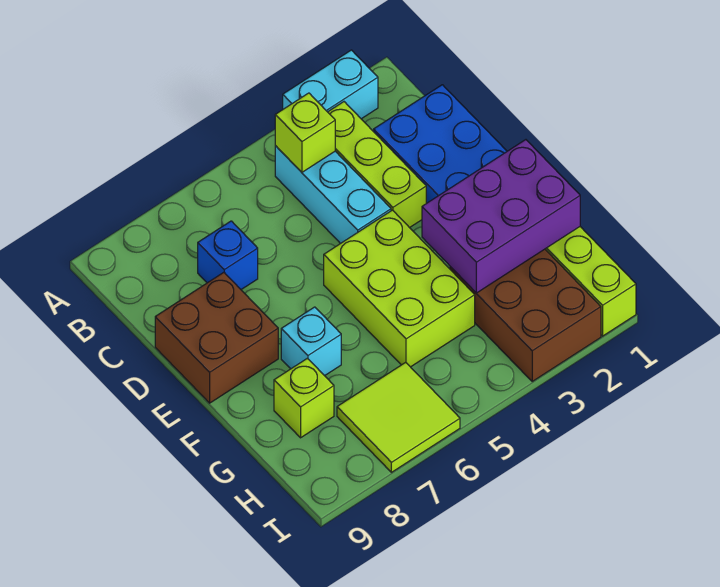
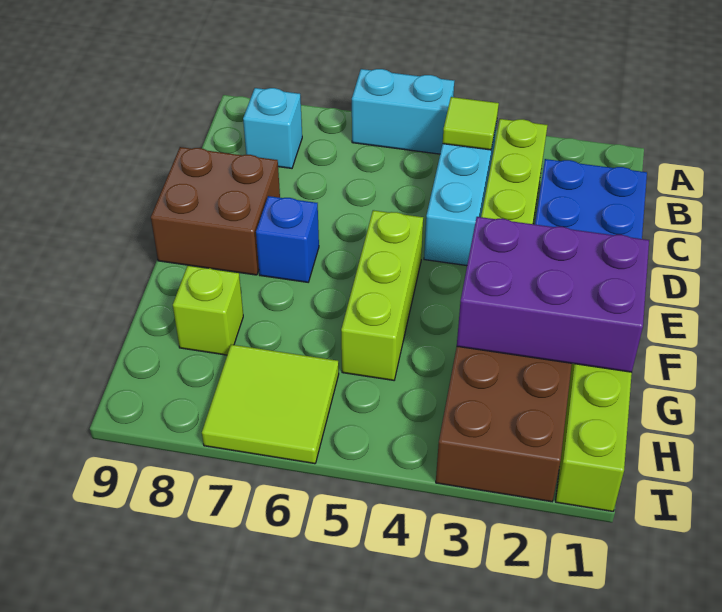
cyan 1x2 brick [283,50,378,119] -> cyan 1x2 brick moved to [352,69,454,154]
lime 1x1 brick [275,93,335,172] -> lime 1x1 tile [443,97,499,150]
blue 1x1 brick [198,221,258,290] -> blue 1x1 brick moved to [256,196,319,282]
lime 2x3 brick [324,210,475,367] -> lime 1x3 brick [341,210,423,380]
cyan 1x1 brick [281,307,341,376] -> cyan 1x1 brick moved to [243,88,302,168]

